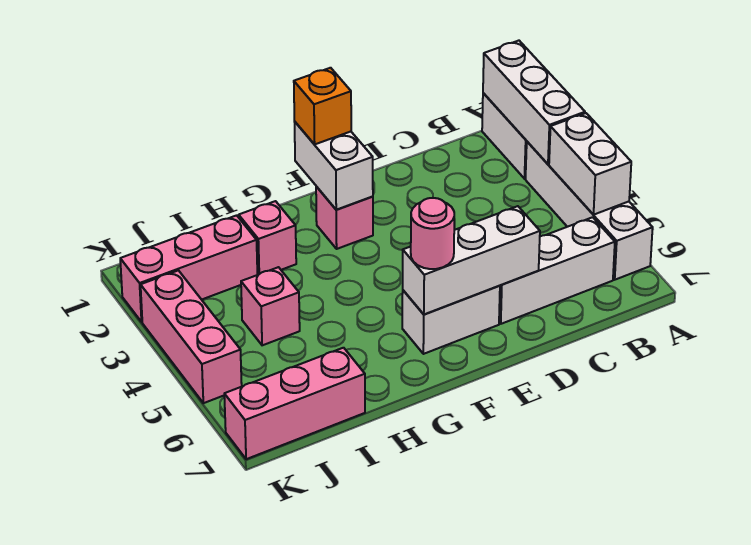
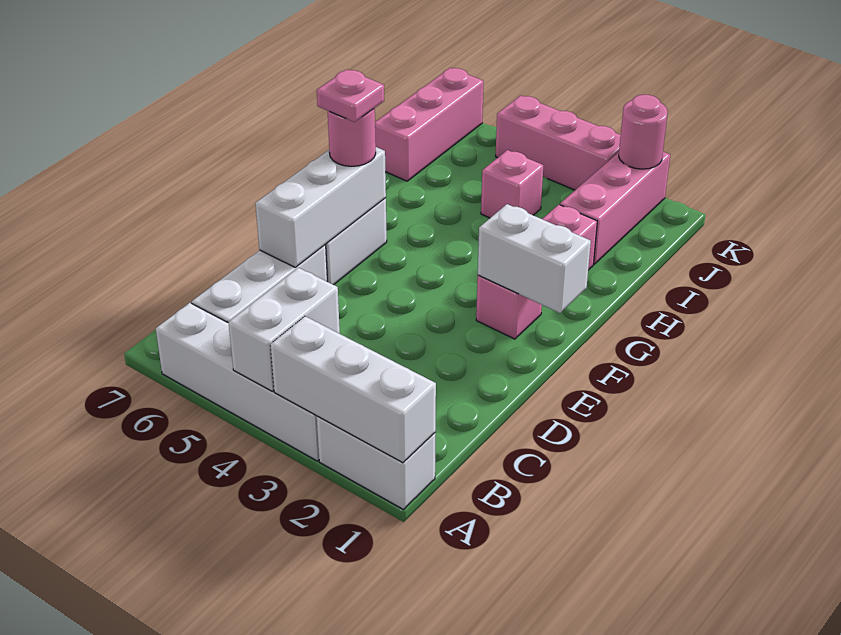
white 1x2 brick [549,113,631,215] -> white 1x2 brick turned to [228,268,340,391]
orange 1x1 brick [294,68,351,145] -> none
none -> pink 1x1 plate [317,70,384,122]
none -> pink 1x1 round brick [619,95,668,169]

